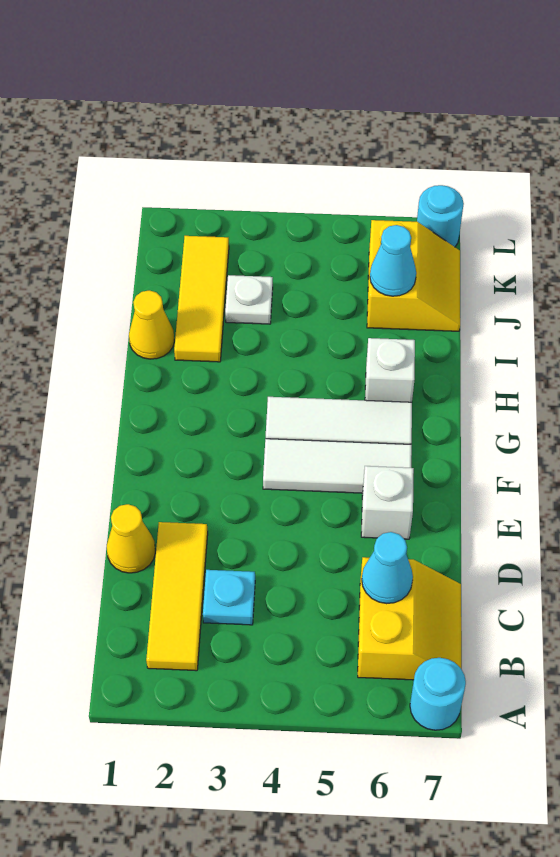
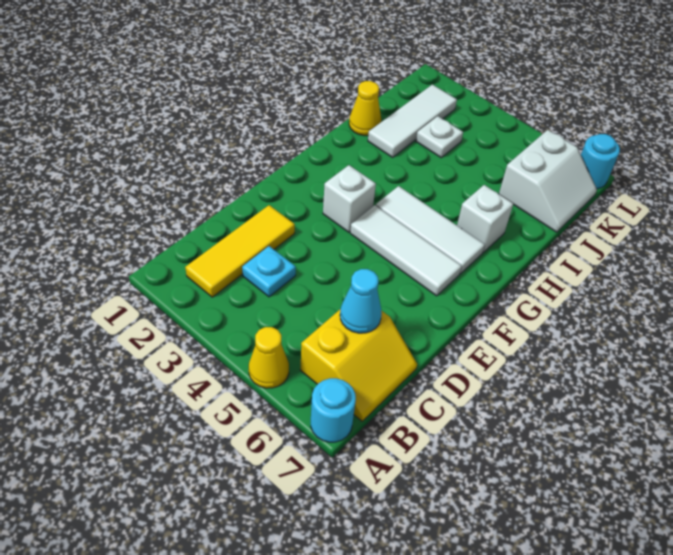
yellow 1x1 cone [107,504,155,573] -> yellow 1x1 cone moved to [249,327,289,388]
white 1x1 brick [361,466,414,539] -> white 1x1 brick moved to [323,165,376,232]
yellow 1x3 tile [174,236,229,362] -> white 1x3 tile [368,84,457,157]
yellow 2x2 slope [367,220,460,331] -> white 2x2 slope [499,130,597,232]
cyan 1x1 cone [370,225,416,296] -> none

